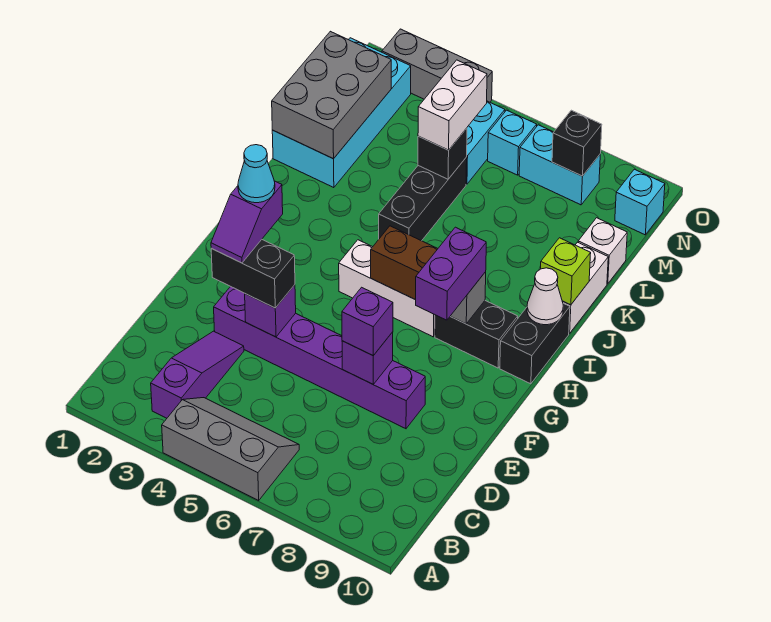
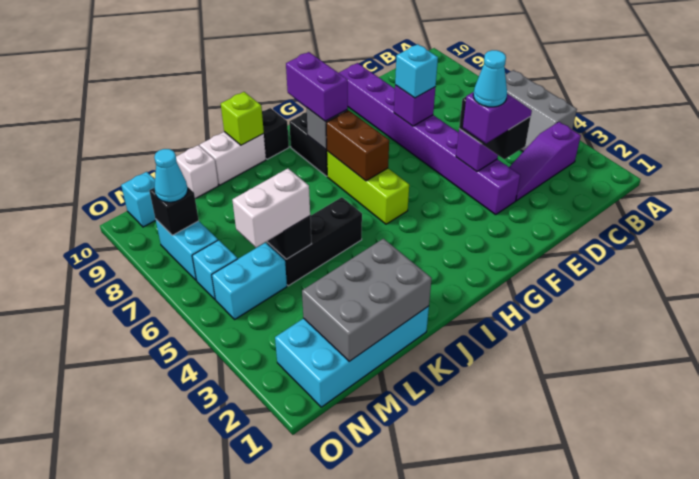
purple 1x6 brick [214,286,425,429] -> purple 1x8 brick [339,63,520,215]
purple 1x1 brick [342,287,393,356] -> cyan 1x1 brick [395,44,438,98]
purple 1x2 brick [416,227,486,320] -> purple 1x2 brick turned to [286,52,348,121]
white 1x3 brick [339,240,435,337] -> lime 1x3 brick [327,151,409,224]
black 1x2 brick [500,303,570,384] -> black 1x1 brick [262,108,289,159]
white 1x1 cone [527,268,563,325] -> none
none -> cyan 1x1 cone [154,149,188,202]
grey 1x3 brick [382,29,492,102] -> none

